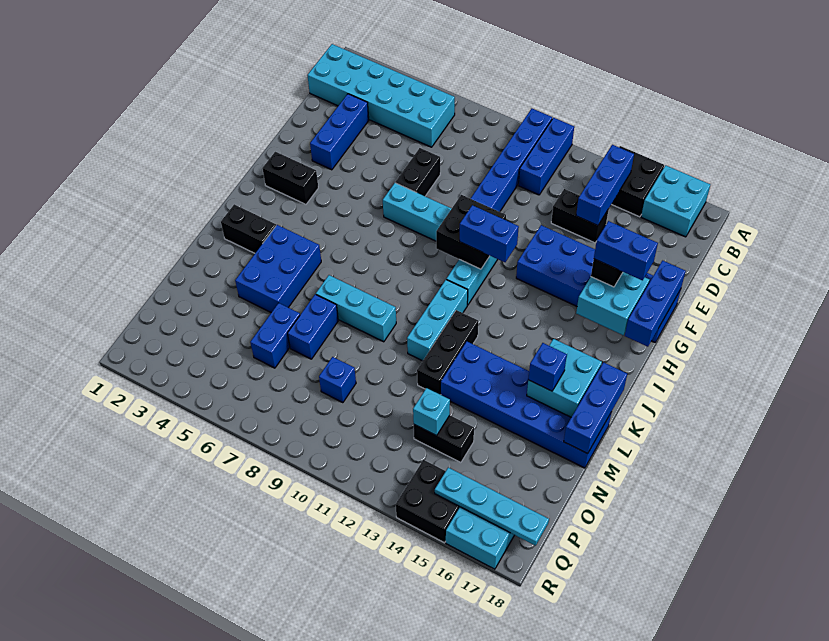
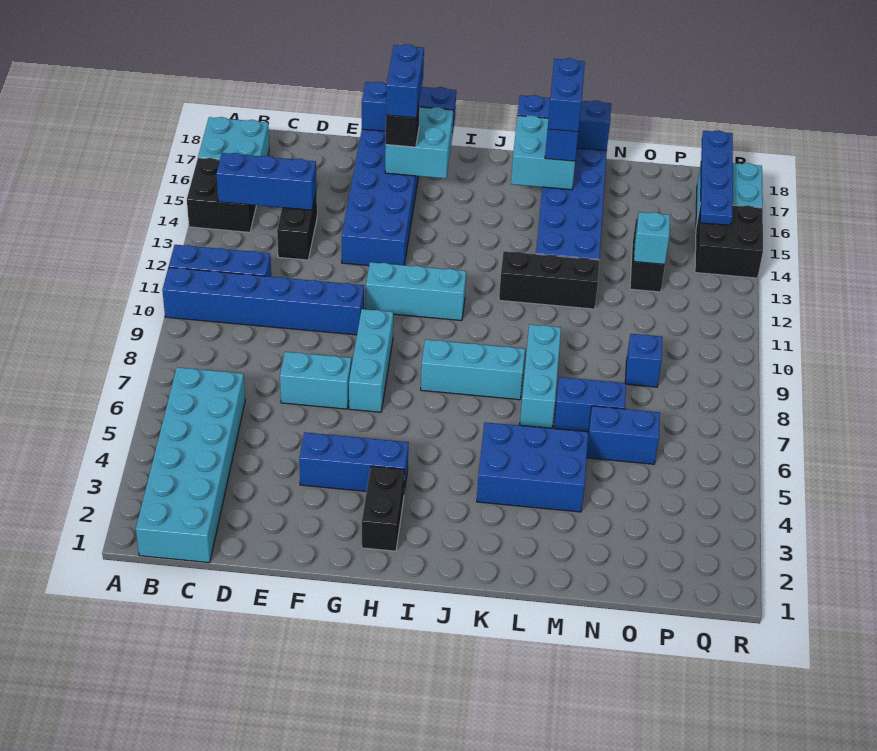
blue 1x3 brick [310,94,369,170] -> blue 1x3 brick moved to [299,432,409,492]
black 1x2 brick [395,148,440,196] -> cyan 1x2 brick [280,352,351,409]
black 2x2 brick [436,195,506,269] -> none
blue 1x2 brick [460,205,519,262] -> blue 1x2 brick moved to [548,58,585,132]
cyan 1x3 brick [407,280,468,361] -> cyan 1x3 brick moved to [421,339,525,400]
black 1x2 brick [221,204,276,253] -> none
cyan 1x4 plate [435,468,549,546] -> blue 1x4 plate [700,130,733,225]

